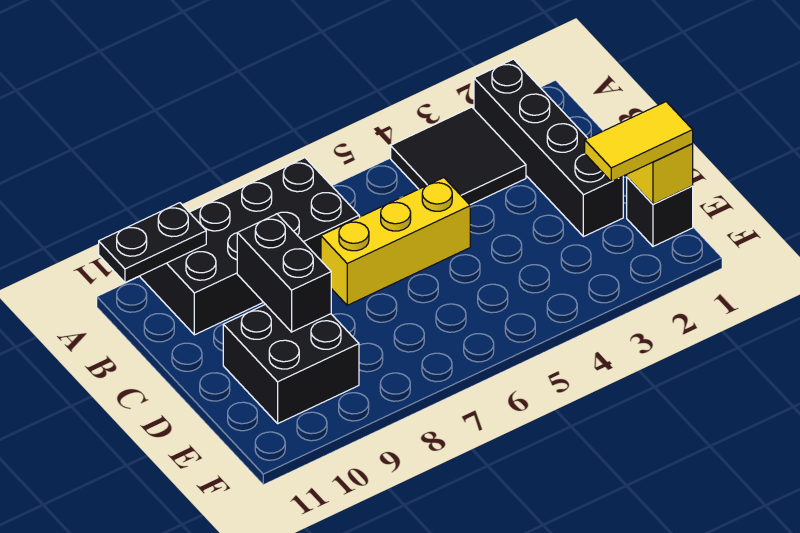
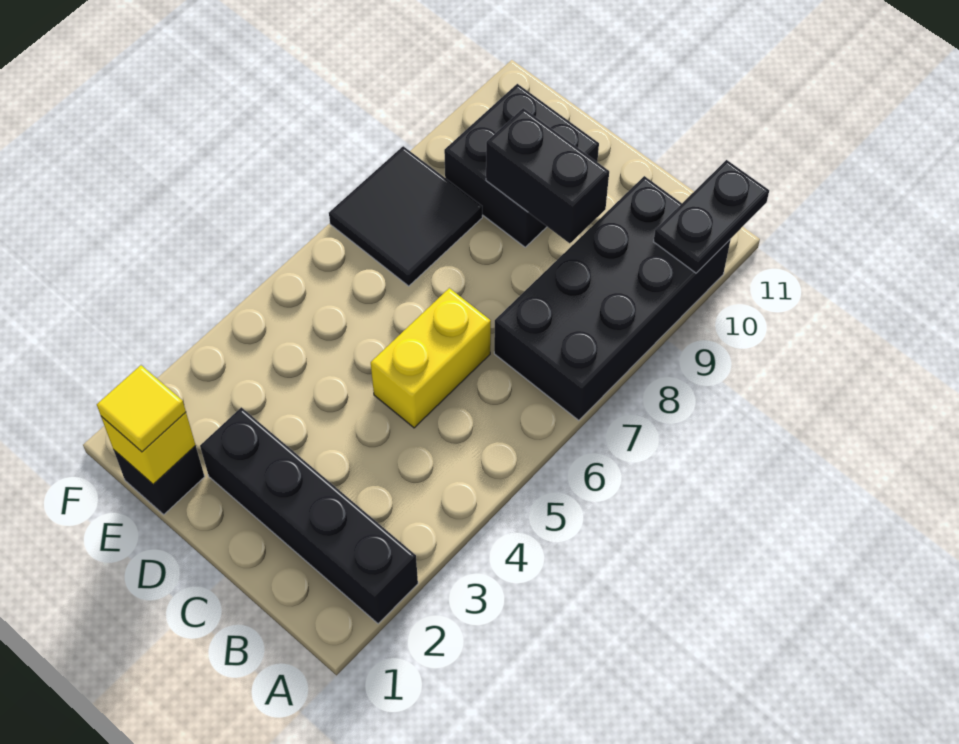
black 2x2 tile [391,107,526,205] -> black 2x2 tile moved to [329,146,482,286]
yellow 1x3 brick [321,178,470,305] -> yellow 1x2 brick [371,288,491,428]
yellow 1x2 tile [585,102,693,182] -> yellow 1x1 tile [97,365,186,452]

